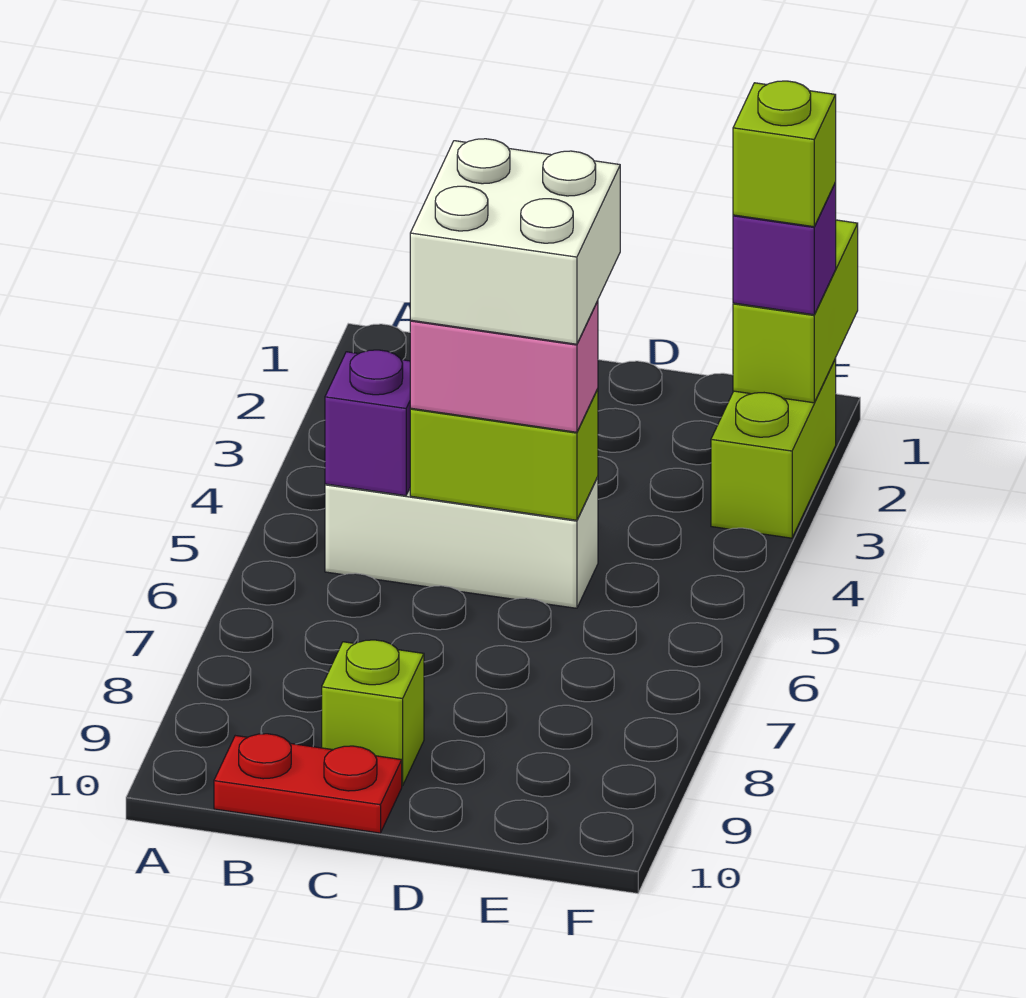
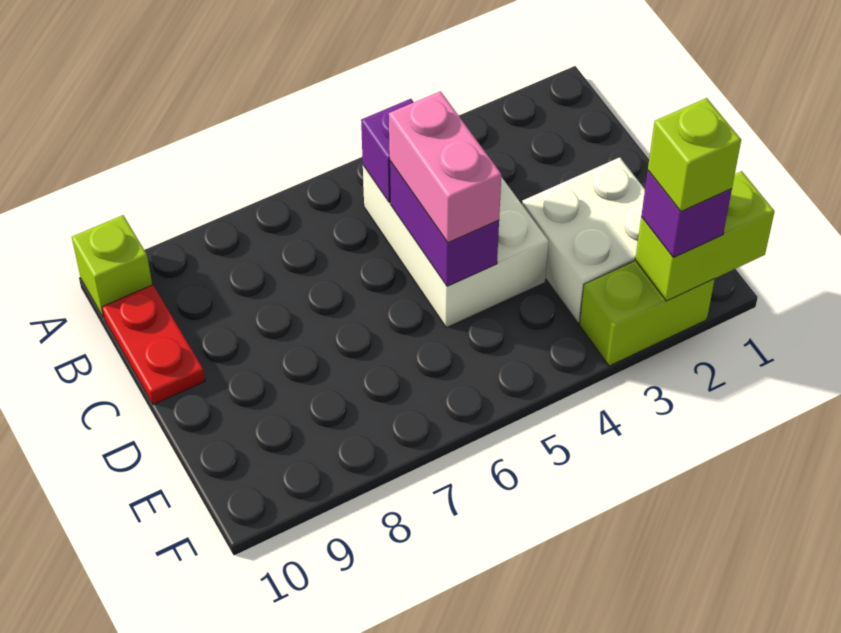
white 1x3 brick [325,477,598,608] -> white 2x3 brick [363,166,549,328]
white 2x2 brick [410,139,620,344] -> white 2x2 brick moved to [522,157,645,323]
lime 1x2 brick [410,389,598,520] -> purple 1x2 brick [390,161,499,286]
lime 1x1 brick [322,640,424,786] -> lime 1x1 brick moved to [72,215,152,318]

